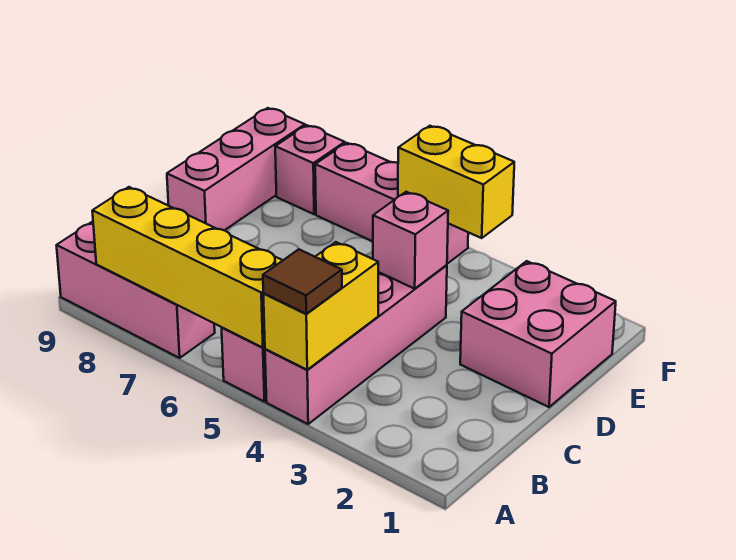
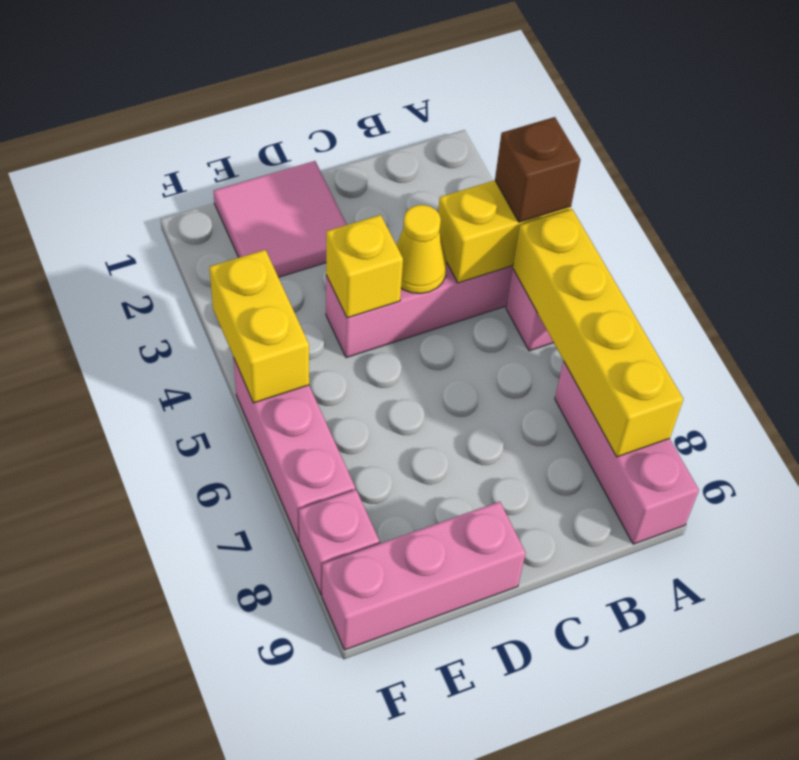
brown 1x1 tile [263,249,342,314] -> brown 1x1 brick [495,117,580,222]
none -> yellow 1x1 cone [397,205,447,294]
pink 2x2 brick [460,261,616,407] -> pink 2x2 tile [214,161,347,277]
pink 1x1 brick [373,192,448,289] -> yellow 1x1 brick [326,215,403,318]

